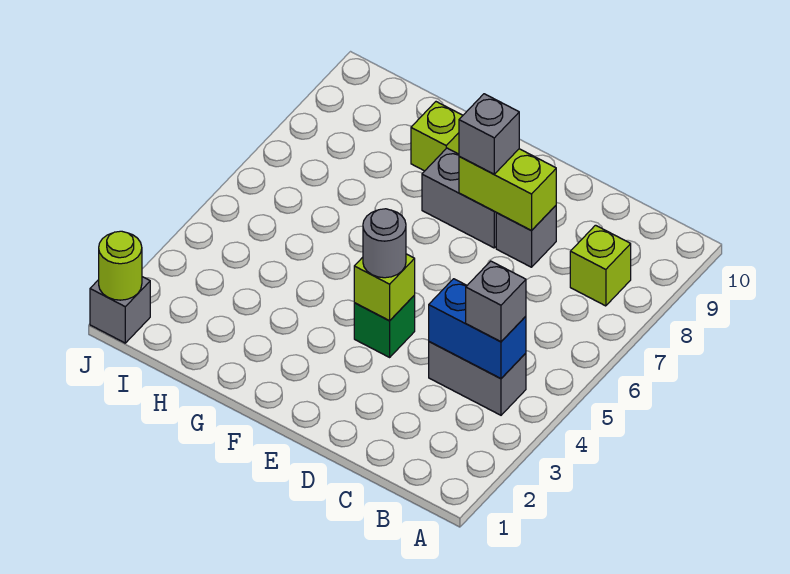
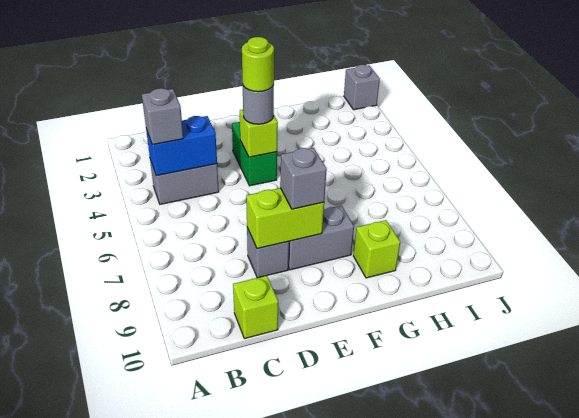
lime 1x1 brick [570,225,631,306] -> lime 1x1 brick moved to [233,276,278,339]
green 1x1 brick [354,295,415,357] -> green 1x2 brick [232,122,277,186]
lime 1x1 round brick [99,231,142,300] -> lime 1x1 round brick moved to [242,37,274,92]

